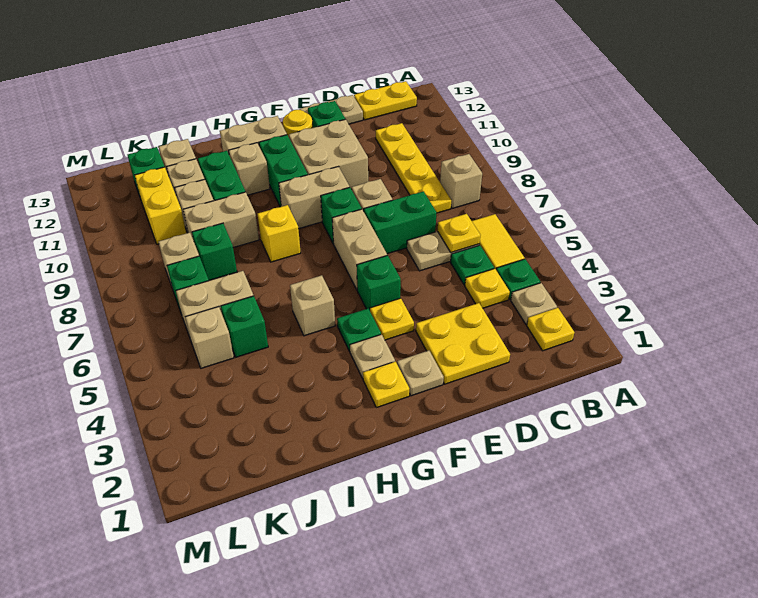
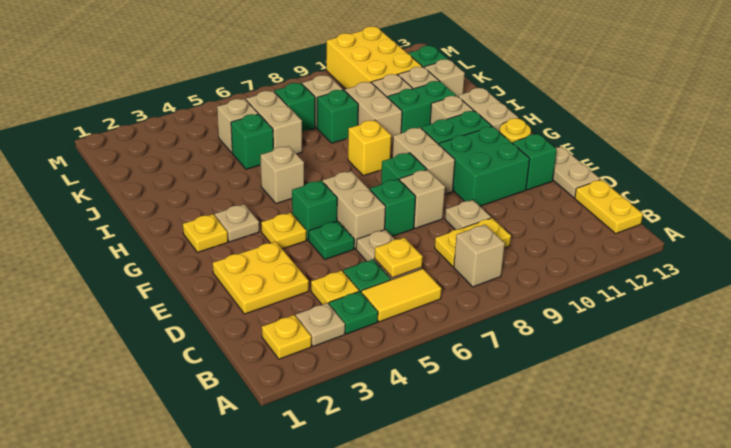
yellow 1x4 plate [376,123,451,213] -> yellow 1x2 plate [435,218,511,267]
green 1x2 brick [364,191,437,254] -> green 1x1 brick [370,179,416,236]
tan 2x2 brick [289,119,368,189] -> green 2x2 brick [439,126,530,206]
tan 1x1 plate [397,351,444,396] -> tan 1x1 plate moved to [445,200,491,230]
tan 1x2 brick [332,209,387,290] -> tan 1x2 brick turned to [323,171,386,249]
green 1x1 plate [337,309,381,351] -> green 1x1 plate moved to [309,221,354,259]
yellow 1x2 brick [135,167,186,244] -> yellow 2x3 brick [326,26,422,89]

